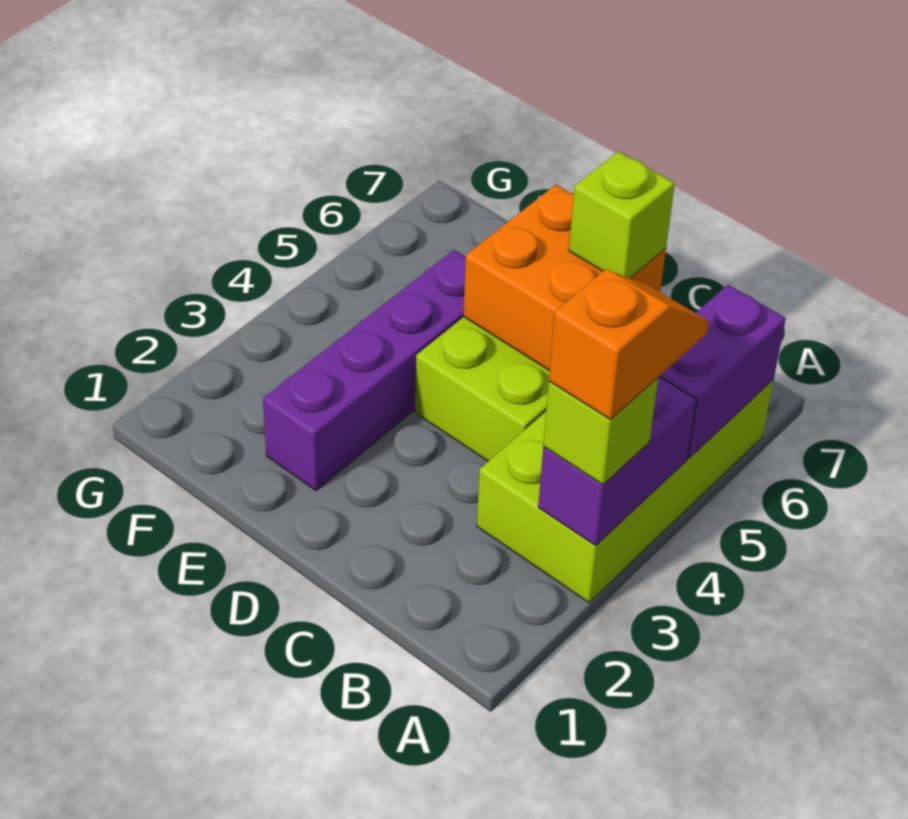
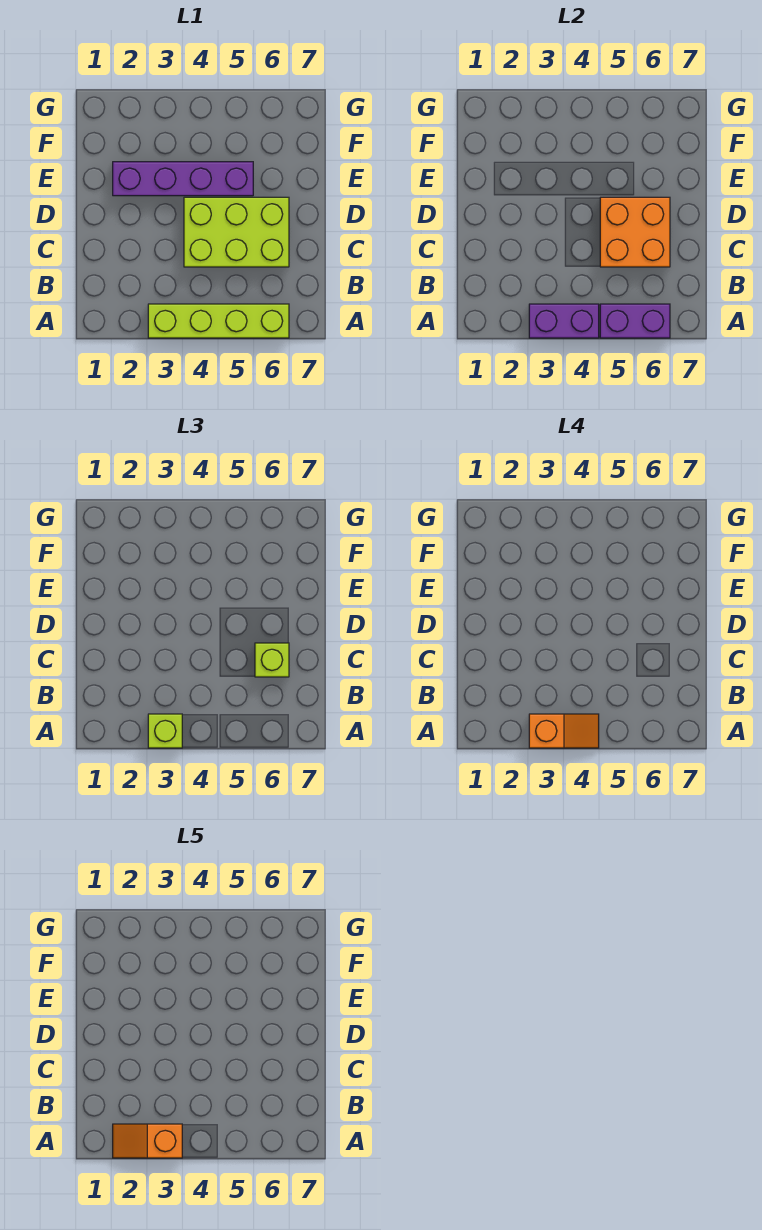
none -> orange 1x2 slope [113,1124,182,1158]
lime 2x4 brick [477,380,774,603] -> lime 1x4 brick [148,304,289,338]

